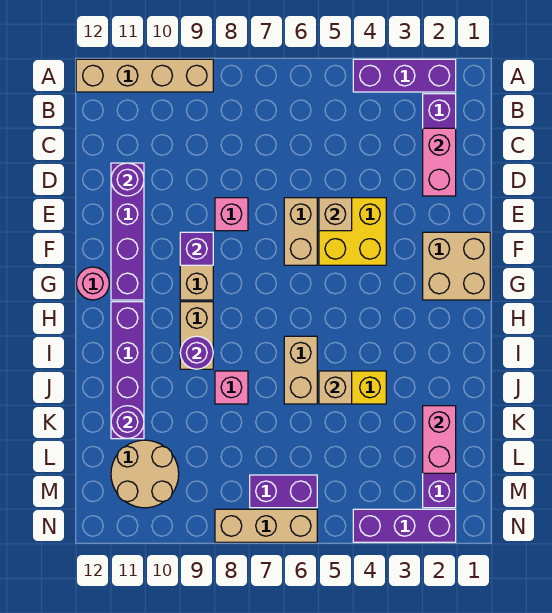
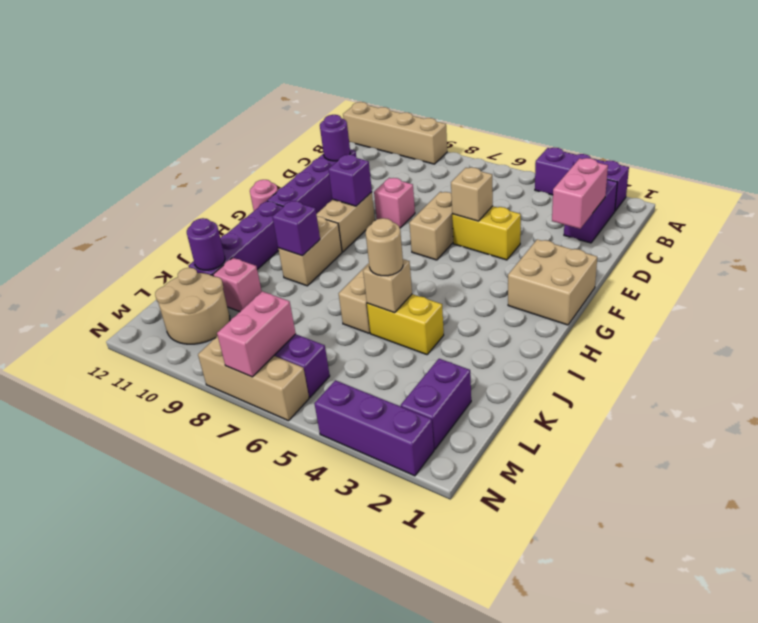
yellow 2x2 brick [319,198,386,265] -> yellow 1x2 brick [452,206,521,260]
purple 1x1 round brick [180,336,213,369] -> purple 1x1 brick [272,201,320,256]
none -> tan 1x1 round brick [366,218,403,276]
pink 1x1 brick [215,371,248,404] -> pink 1x1 brick moved to [213,258,262,312]
pink 1x2 brick [423,406,456,473] -> pink 1x2 brick moved to [217,291,296,377]

